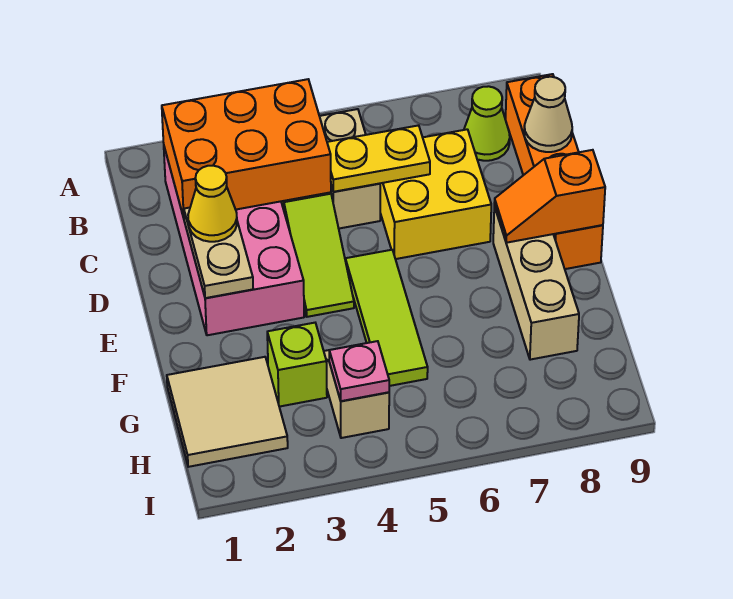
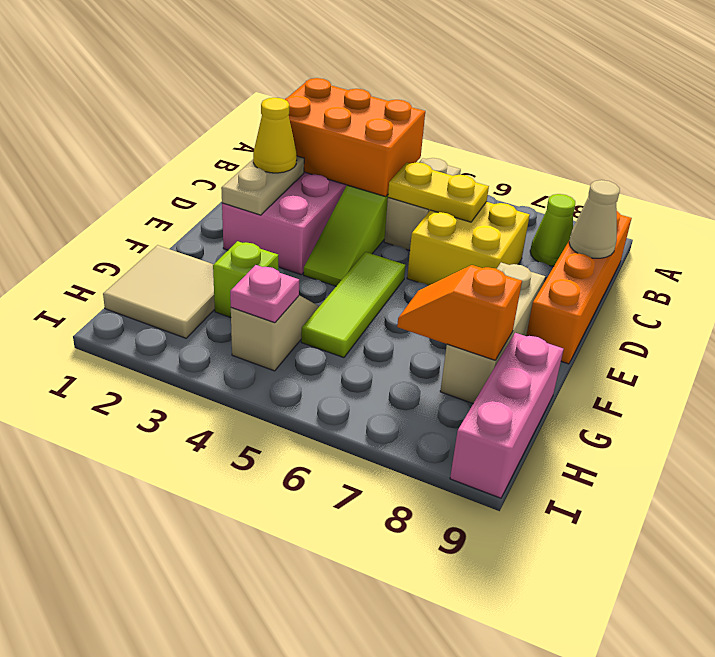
orange 1x2 slope [494,150,605,243] -> orange 1x2 slope moved to [397,265,522,360]
none -> pink 1x3 brick [450,333,563,498]

